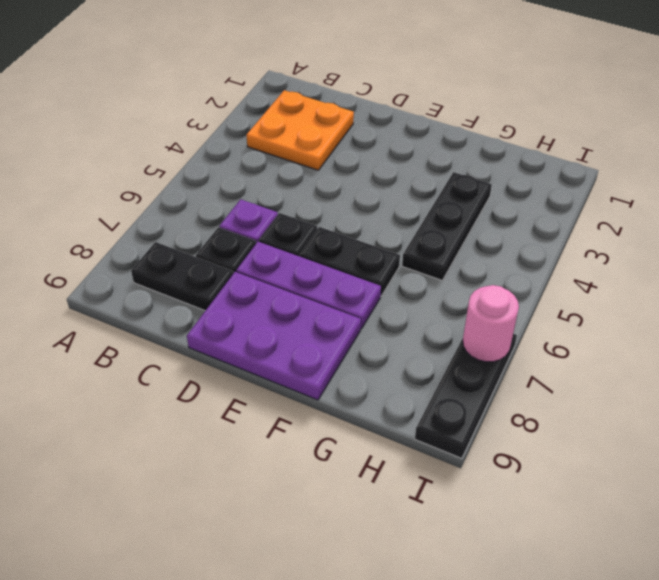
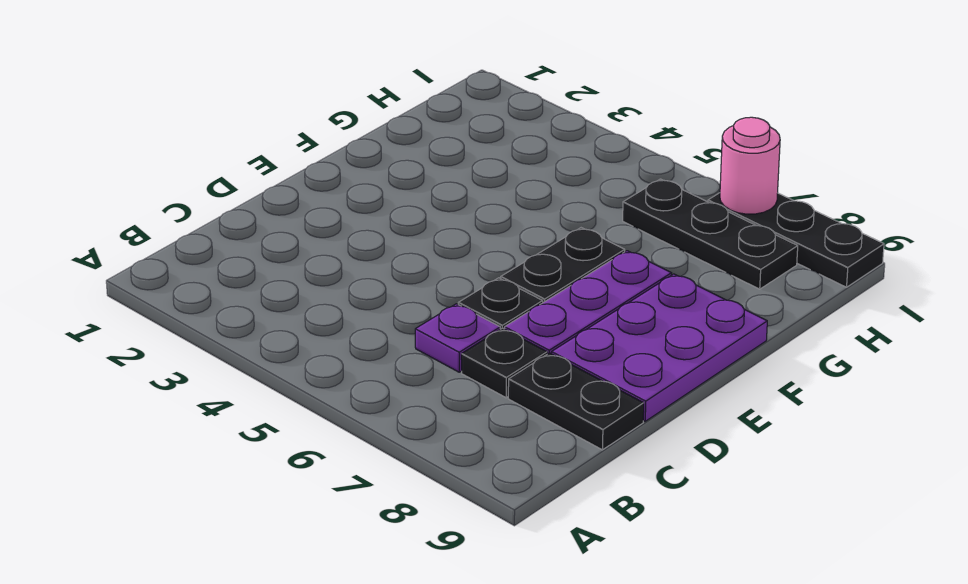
orange 2x2 plate [247,90,354,170] -> none
black 1x2 plate [131,242,233,311] -> black 1x2 plate turned to [508,353,644,450]
black 1x3 plate [402,172,492,280] -> black 1x3 plate moved to [623,179,798,289]

